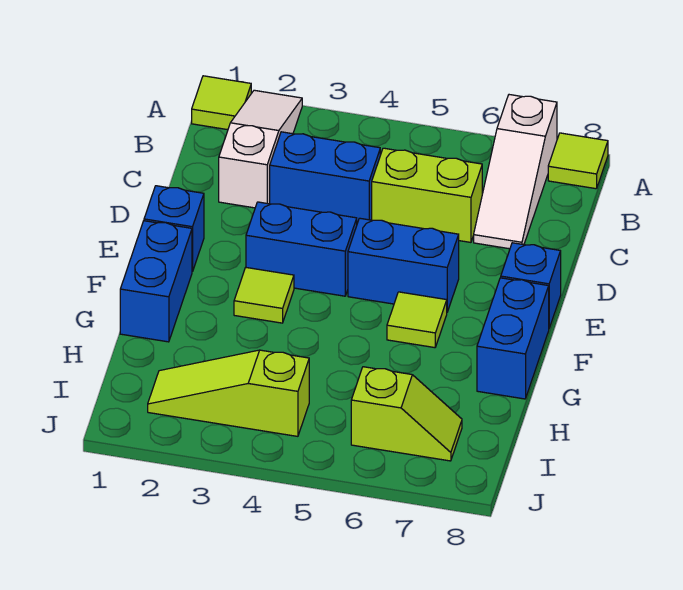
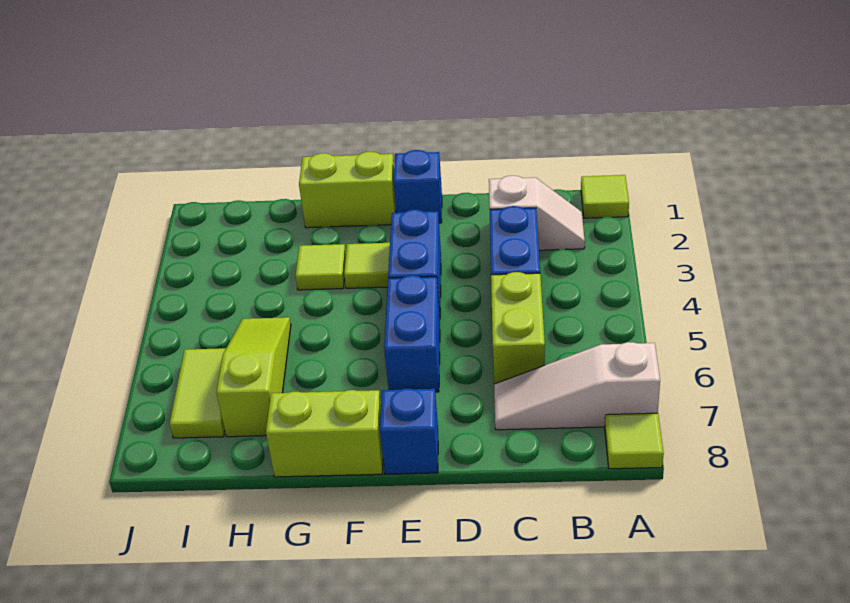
white 1x3 slope [219,90,302,208] -> white 1x2 slope [489,176,585,250]
blue 1x2 brick [120,221,192,342] -> lime 1x2 brick [299,152,396,228]
lime 1x1 tile [387,292,447,348] -> lime 1x1 tile moved to [295,244,346,290]
blue 1x2 brick [477,278,549,399] -> lime 1x2 brick [266,390,383,477]
lime 1x3 slope [148,350,309,436] -> lime 1x3 slope moved to [216,317,291,437]
lime 1x2 slope [351,367,462,461] -> lime 1x2 tile [169,348,226,438]

